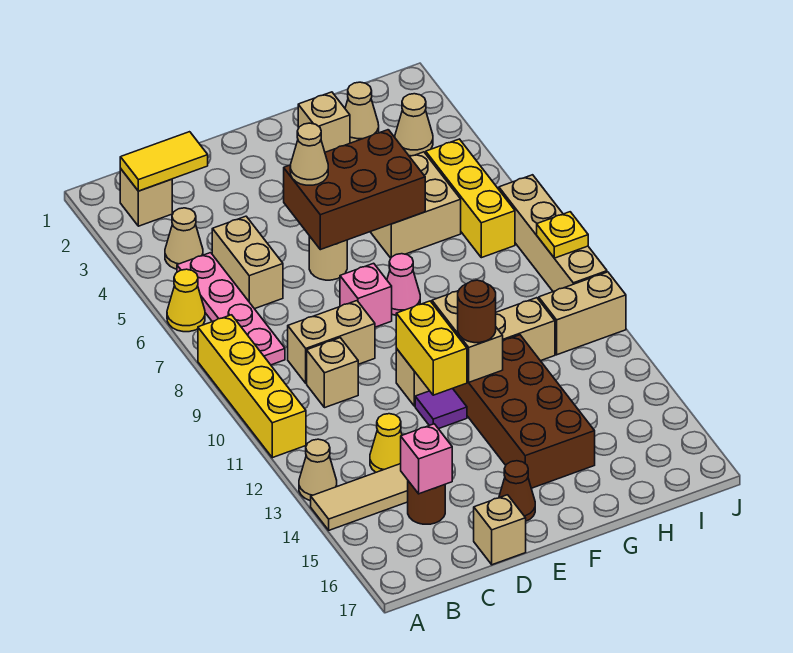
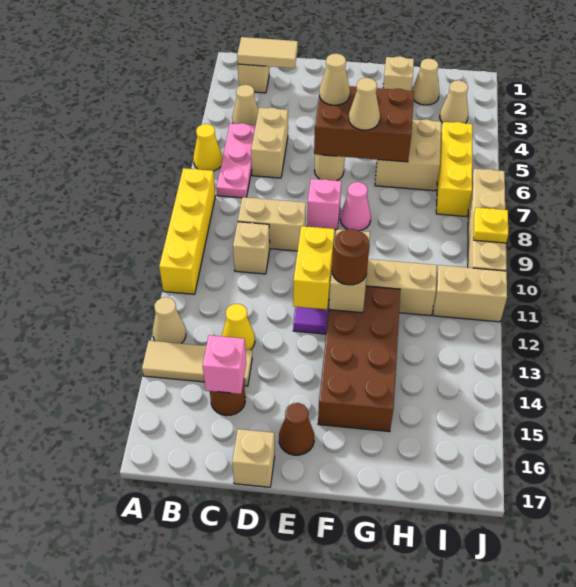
yellow 1x2 tile [120,132,208,191] -> tan 1x2 tile [237,37,298,68]
pink 1x4 plate [177,253,285,365] -> pink 1x3 plate [216,123,256,198]
none -> tan 1x1 cone [349,78,380,130]

